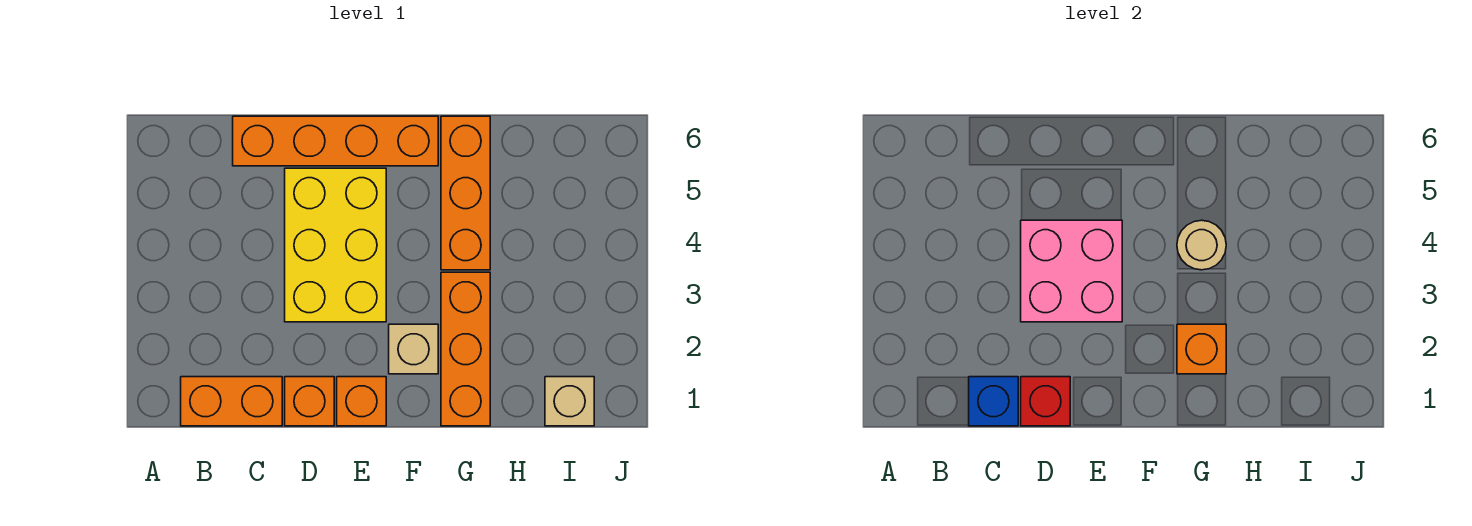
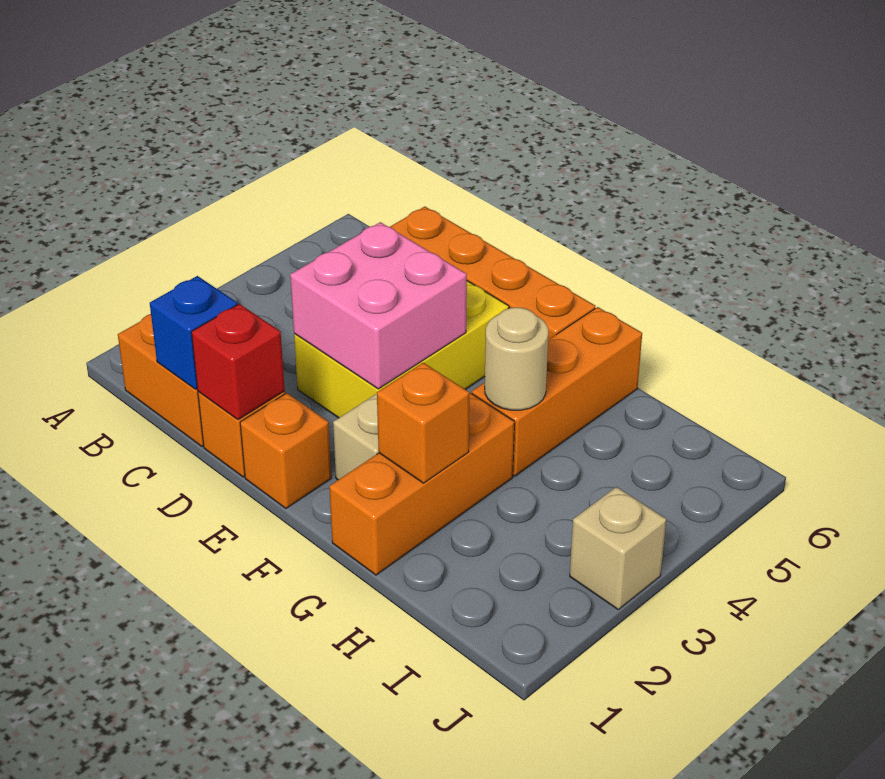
tan 1x1 brick [545,377,594,426] -> tan 1x1 brick moved to [570,487,666,609]

